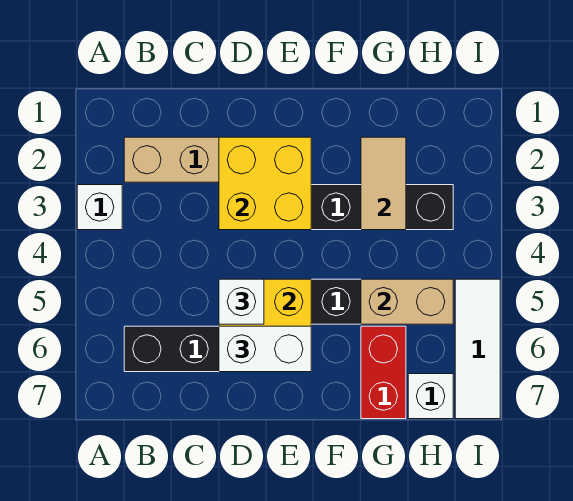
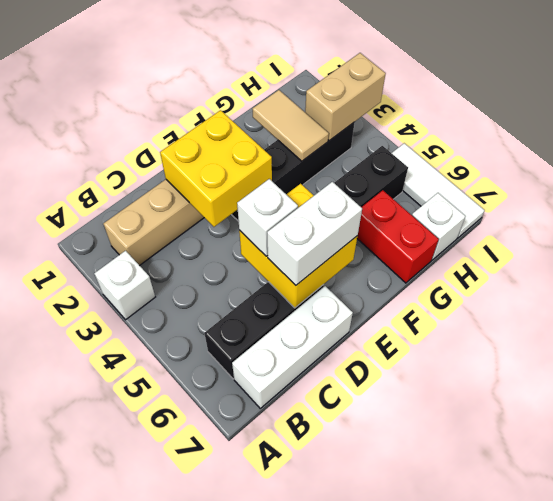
none -> white 1x3 brick [232,286,353,408]
tan 1x2 brick [361,279,453,324] -> tan 1x2 brick moved to [305,53,386,141]

